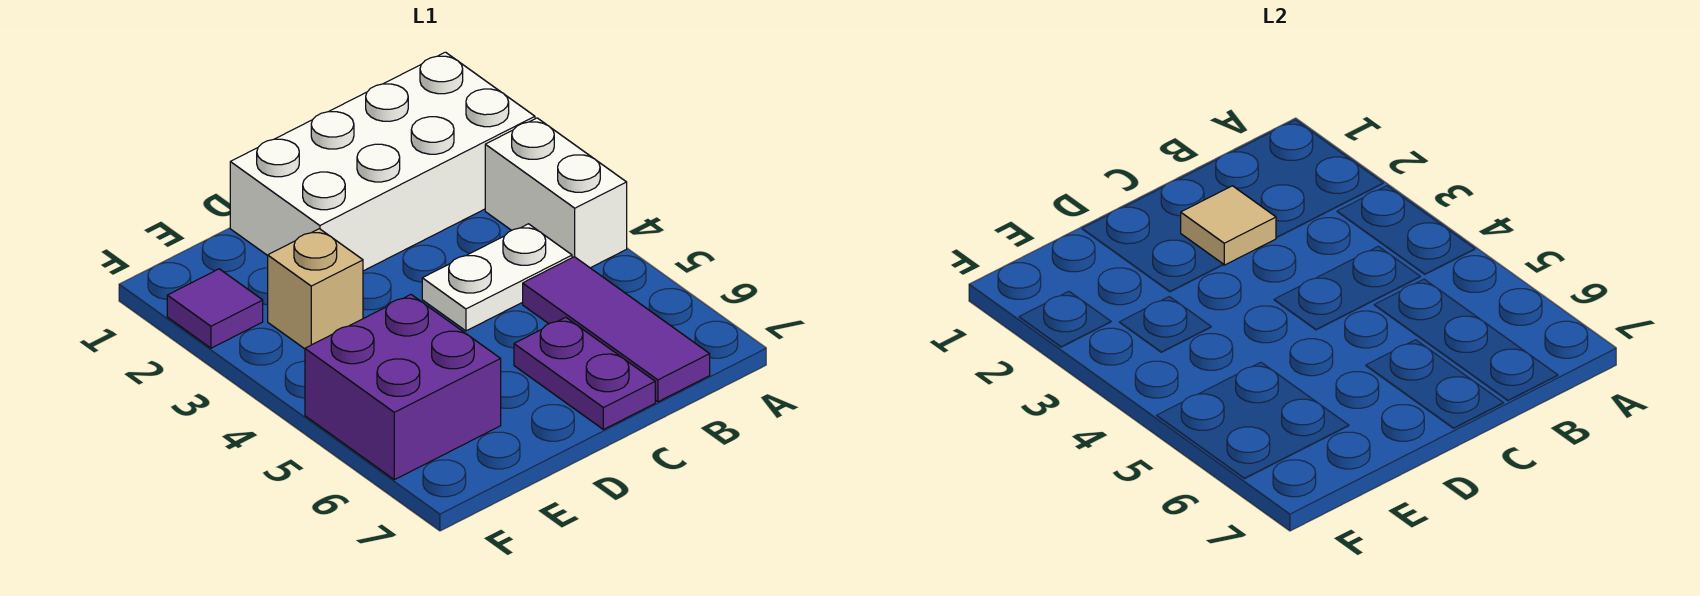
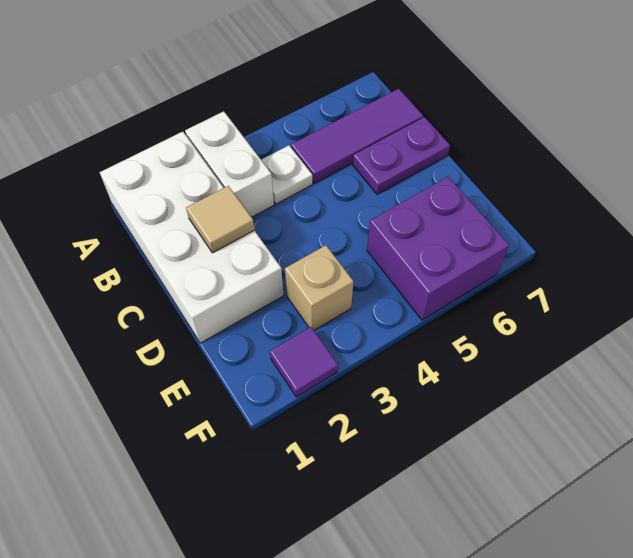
white 1x2 brick [485,118,627,268] -> white 1x2 brick turned to [185,111,274,217]
white 1x2 plate [422,224,572,331] -> white 1x1 plate [261,145,312,204]

